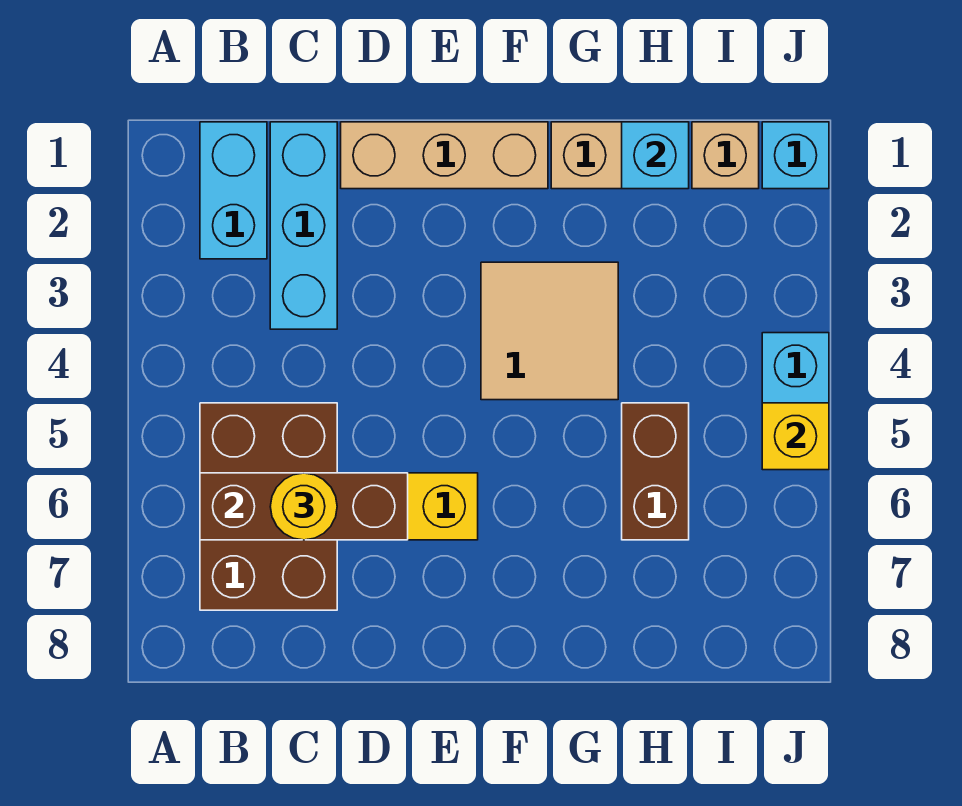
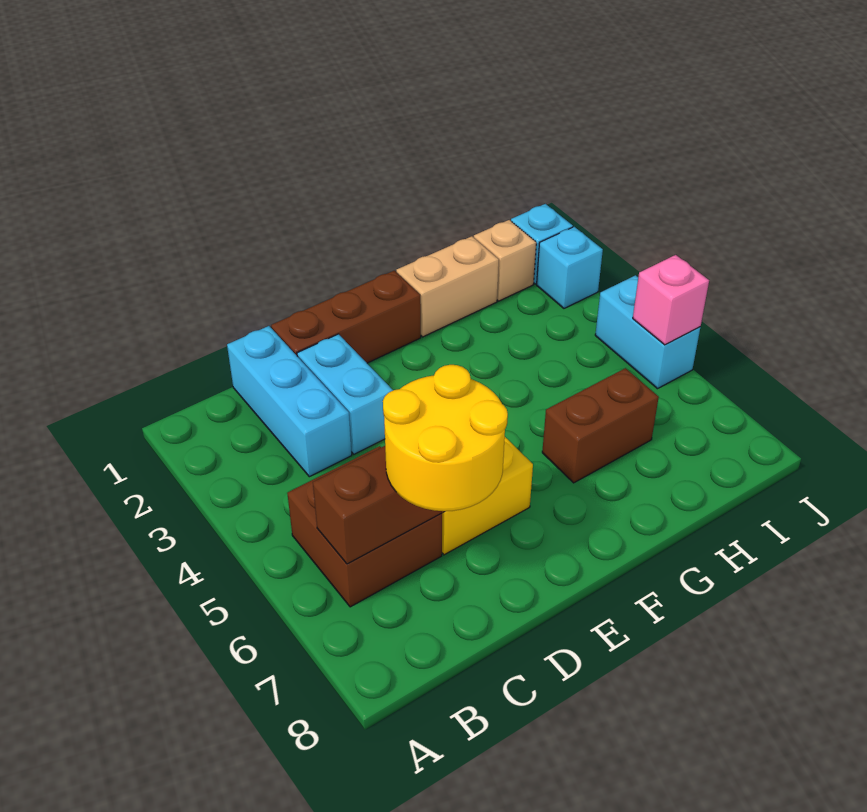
cyan 1x2 brick [200,122,267,259] -> cyan 1x2 brick moved to [297,334,393,454]
brown 2x3 brick [200,403,337,610] -> brown 2x2 brick [287,446,442,607]
yellow 1x1 round brick [270,473,337,540] -> yellow 2x2 round brick [383,365,508,511]
tan 1x3 brick [341,122,548,189] -> brown 1x3 brick [271,271,421,363]
tan 2x2 tile [481,262,618,400] -> none
cyan 1x1 brick [622,122,689,189] -> cyan 1x1 brick moved to [537,227,603,308]
brown 1x2 brick [622,403,689,540] -> brown 1x2 brick turned to [542,368,659,483]
yellow 1x1 brick [762,403,829,470] -> pink 1x1 brick [633,255,709,345]

